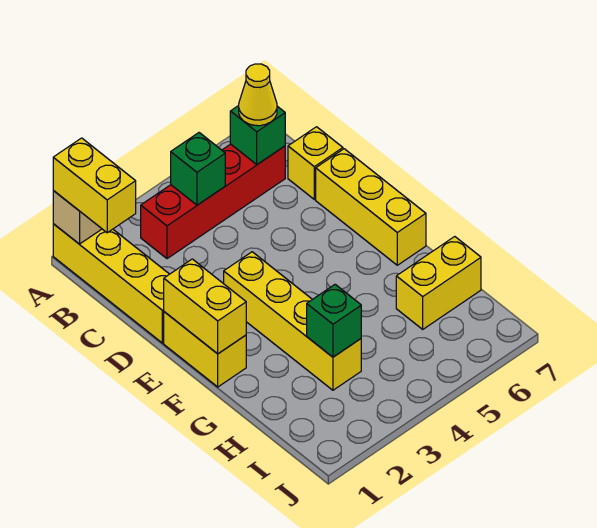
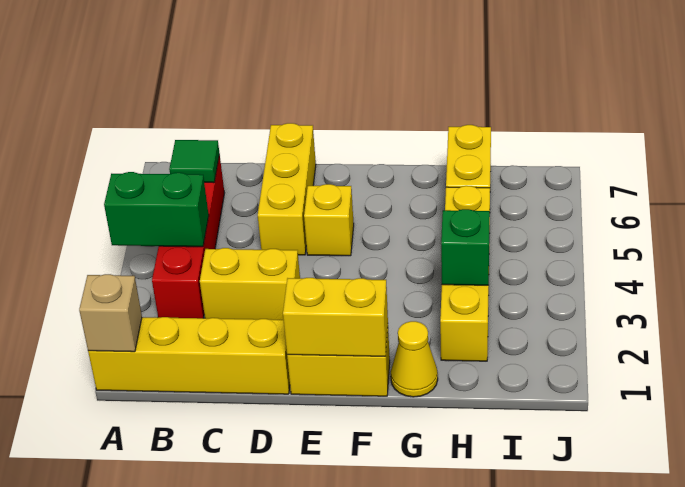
yellow 1x2 brick [53,138,136,233] -> yellow 1x2 brick moved to [200,248,300,320]
green 1x1 brick [171,133,225,205] -> green 1x2 brick [104,172,209,247]
green 1x1 brick [230,106,285,164] -> green 1x1 tile [169,140,220,183]
yellow 1x1 cone [239,64,277,126] -> yellow 1x1 cone moved to [391,321,438,397]
yellow 1x1 brick [288,127,343,199] -> yellow 1x1 brick moved to [304,184,354,256]
yellow 1x3 brick [316,149,426,265] -> yellow 1x3 brick turned to [258,123,316,255]
yellow 1x4 brick [224,252,361,390] -> yellow 1x4 brick turned to [440,186,490,361]

